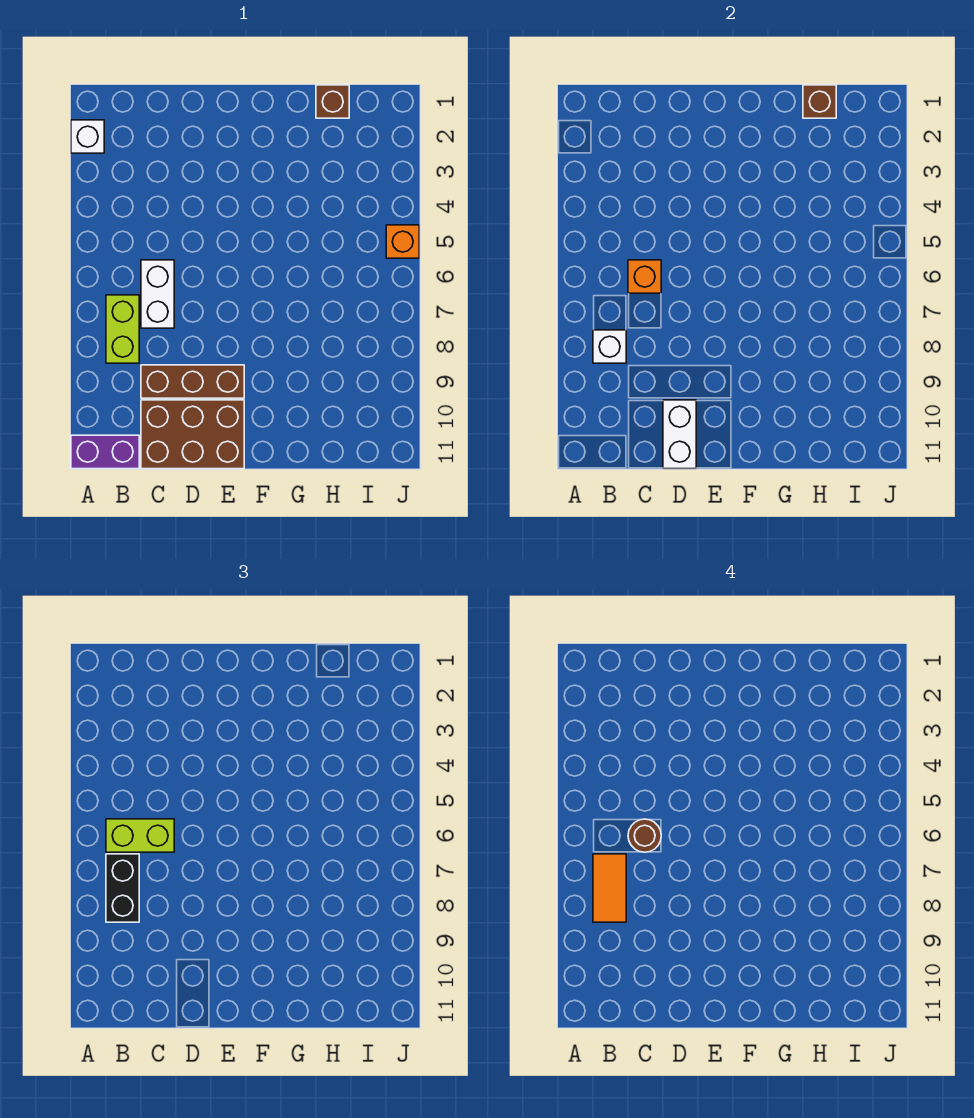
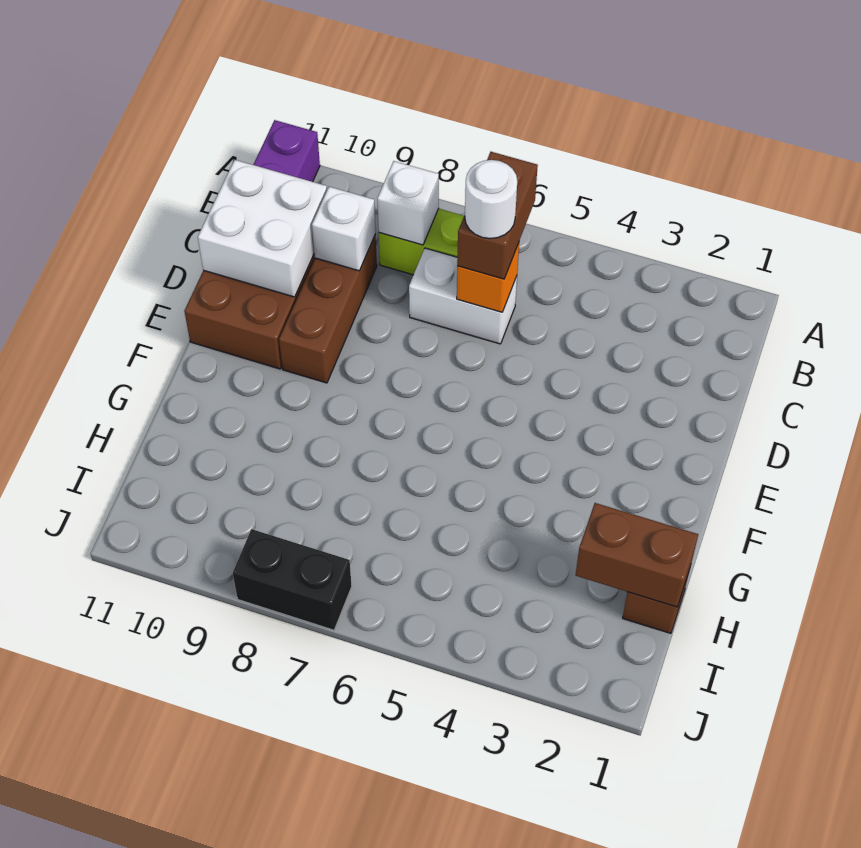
white 1x1 brick [71,120,104,153] -> white 1x1 brick moved to [312,187,376,271]
lime 1x2 brick [106,819,174,852] -> brown 1x2 brick [457,152,538,279]
black 1x2 brick [106,854,139,922] -> black 1x2 brick moved to [233,529,352,630]
orange 1x2 tile [593,854,626,922] -> none
brown 1x1 round brick [628,819,661,852] -> white 1x1 round brick [465,160,517,239]
white 1x2 brick [663,400,696,469] -> white 2x2 brick [198,160,327,297]
brown 1x1 brick [803,85,836,118] -> brown 1x2 brick [576,503,698,607]
orange 1x1 brick [386,225,419,258] -> none

